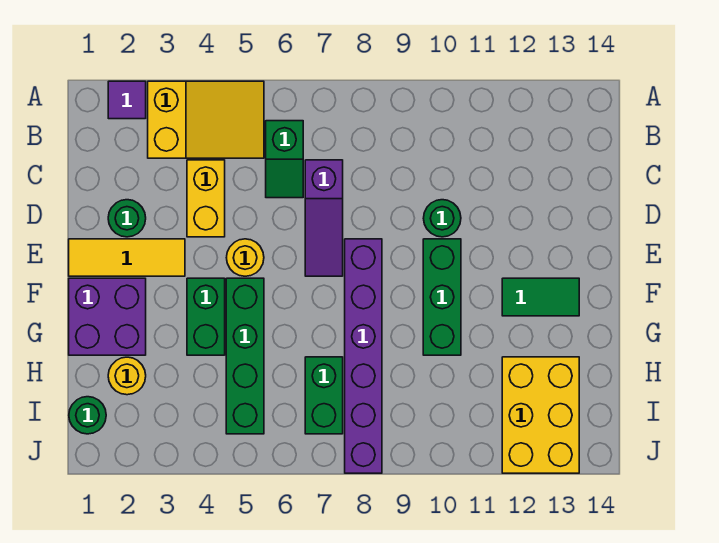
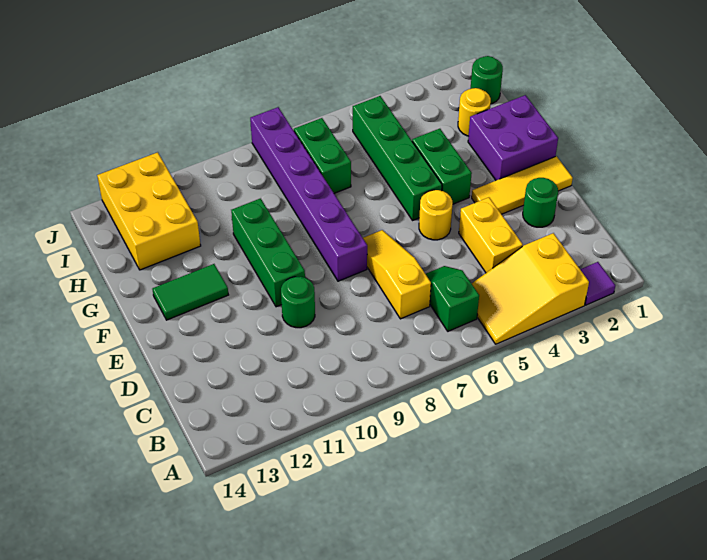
purple 1x3 slope [305,160,343,276] -> yellow 1x3 slope [363,230,431,319]

